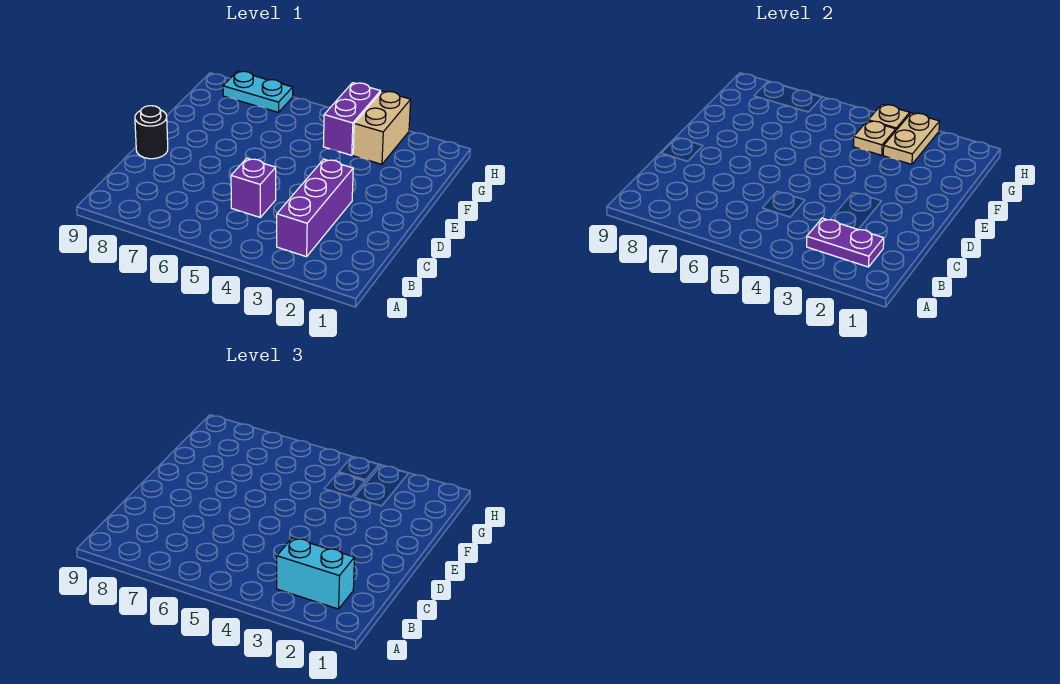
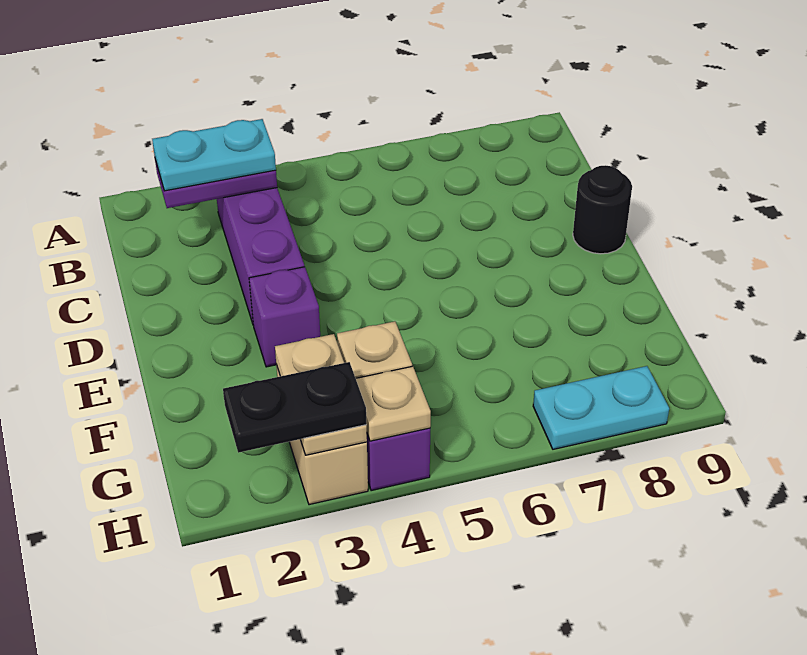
cyan 1x2 brick [277,538,354,609] -> cyan 1x2 plate [152,119,276,191]
purple 1x1 brick [231,158,276,217] -> purple 1x1 brick moved to [249,267,320,367]
none -> black 1x2 plate [223,362,366,453]

